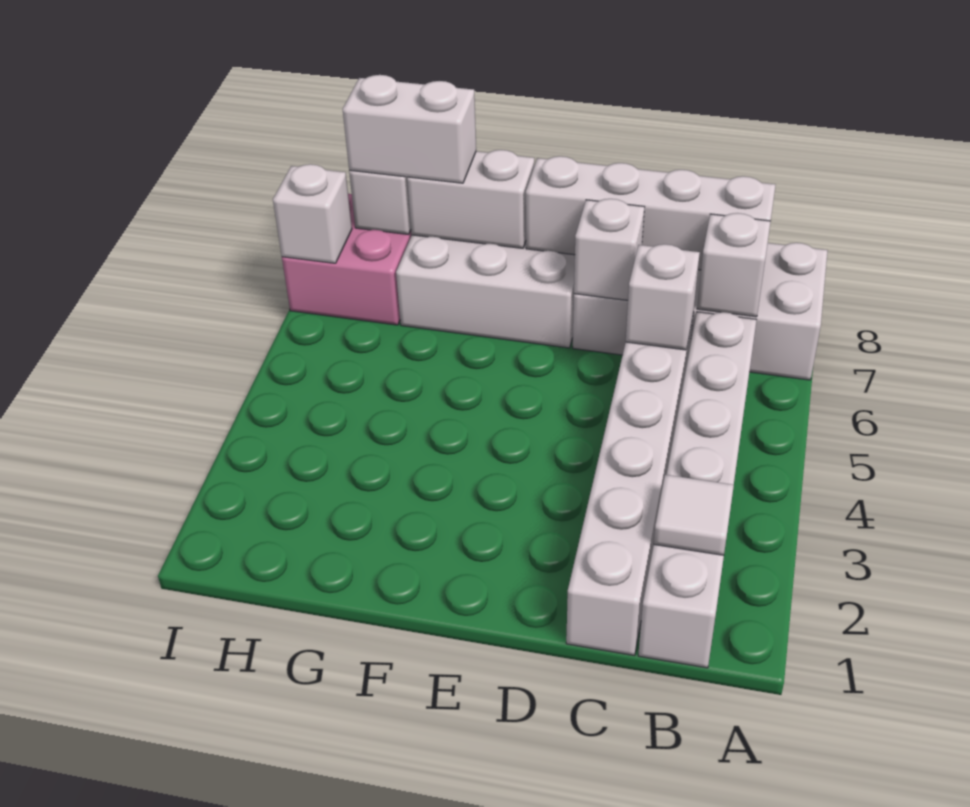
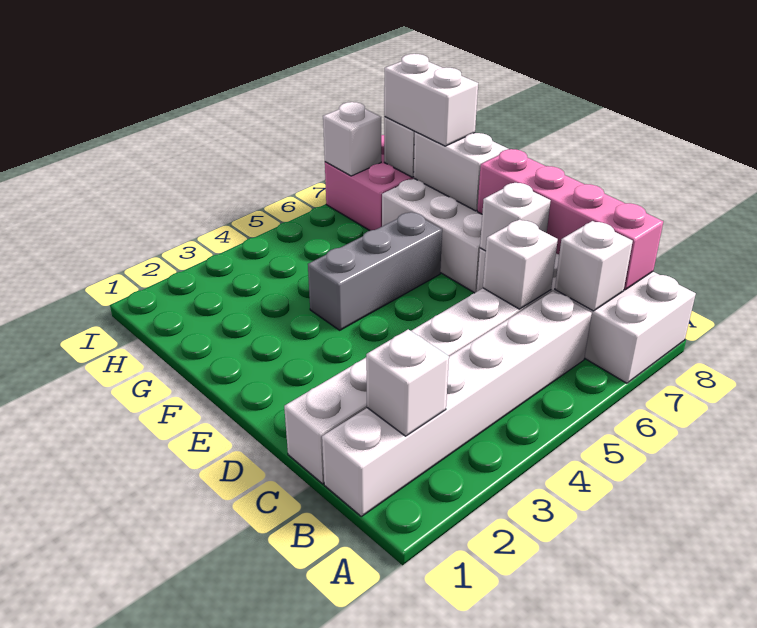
white 1x1 tile [654,475,734,555] -> white 1x1 brick [366,329,449,436]
white 1x4 brick [526,156,775,270] -> pink 1x4 brick [477,149,663,290]
none -> grey 1x3 brick [308,212,442,330]

